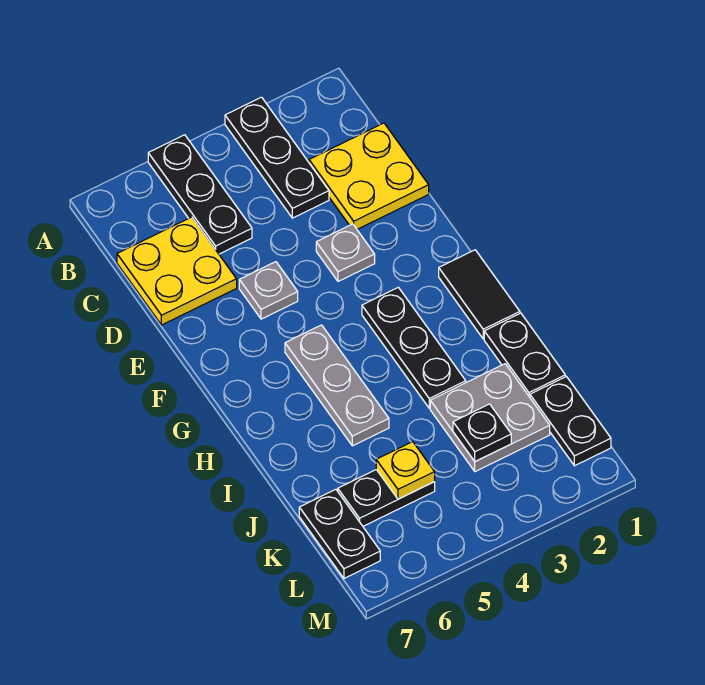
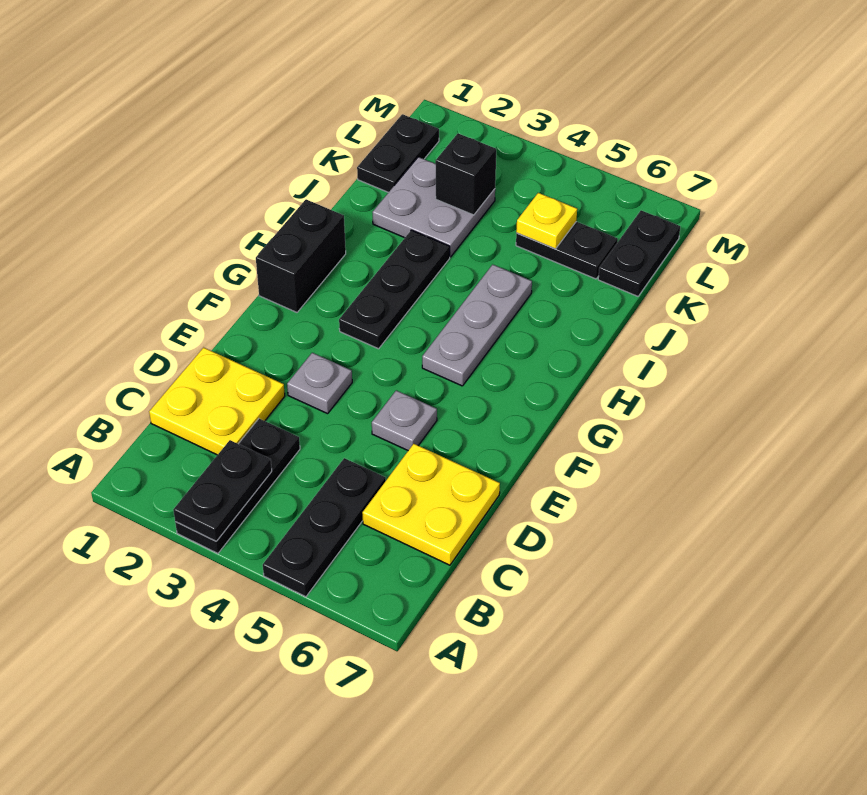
black 1x2 tile [439,250,520,339] -> black 1x2 brick [256,199,346,312]
black 1x2 plate [484,313,565,397] -> black 1x2 plate moved to [173,440,272,541]
black 1x1 plate [453,404,511,462] -> black 1x1 brick [436,133,496,215]

